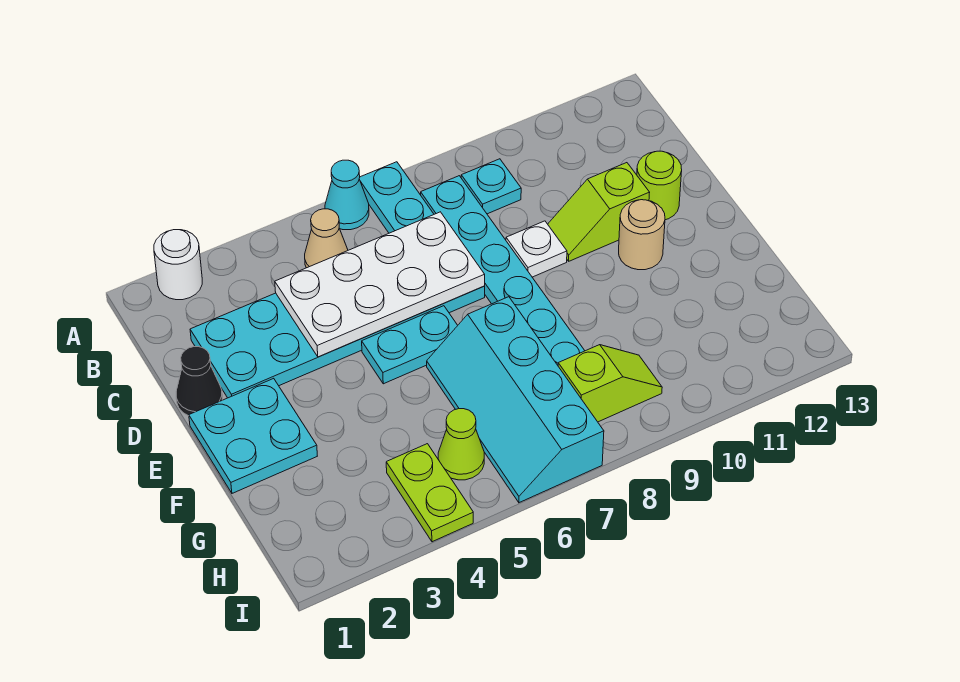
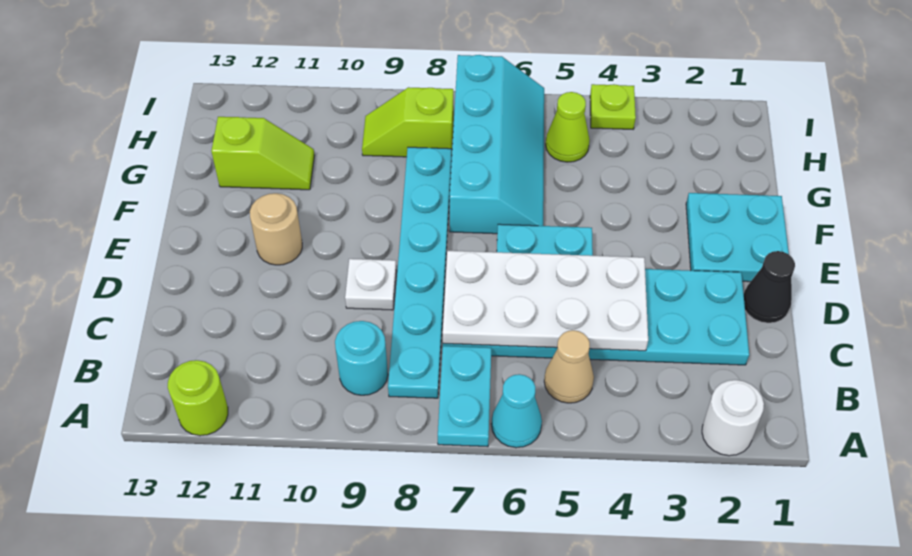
cyan 1x1 plate [461,159,521,214] -> cyan 1x1 round brick [335,321,388,395]
lime 1x2 slope [548,163,650,261] -> lime 1x2 slope moved to [211,117,315,190]
lime 1x1 round brick [637,151,682,220] -> lime 1x1 round brick moved to [168,360,228,436]
lime 1x2 plate [386,444,473,542] -> lime 1x1 plate [590,84,636,129]

